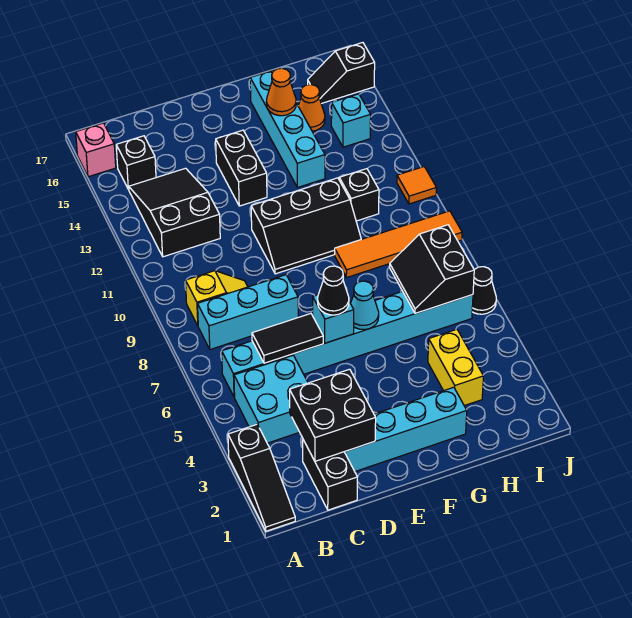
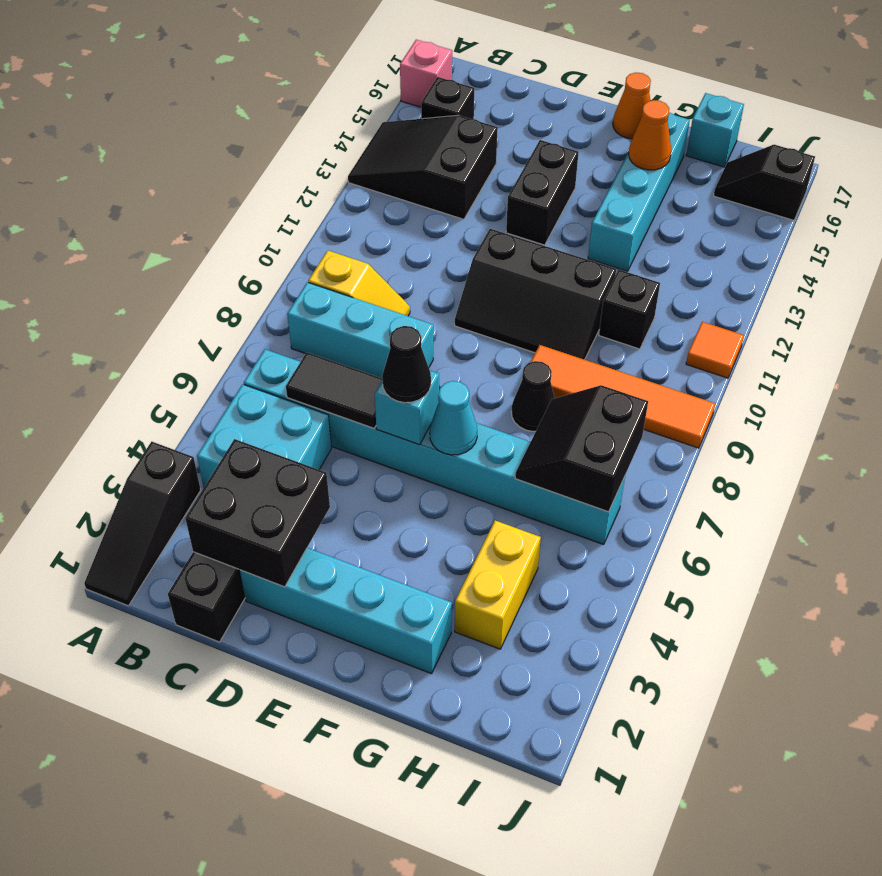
black 2x3 slope [129,168,220,257] -> black 2x3 slope turned to [348,115,498,219]
orange 1x1 cone [298,85,325,131] -> orange 1x1 cone moved to [613,73,651,139]
cyan 1x1 brick [331,94,371,147] -> cyan 1x1 brick moved to [686,93,744,167]
black 1x1 cone [472,267,496,314] -> black 1x1 cone moved to [512,361,555,431]

